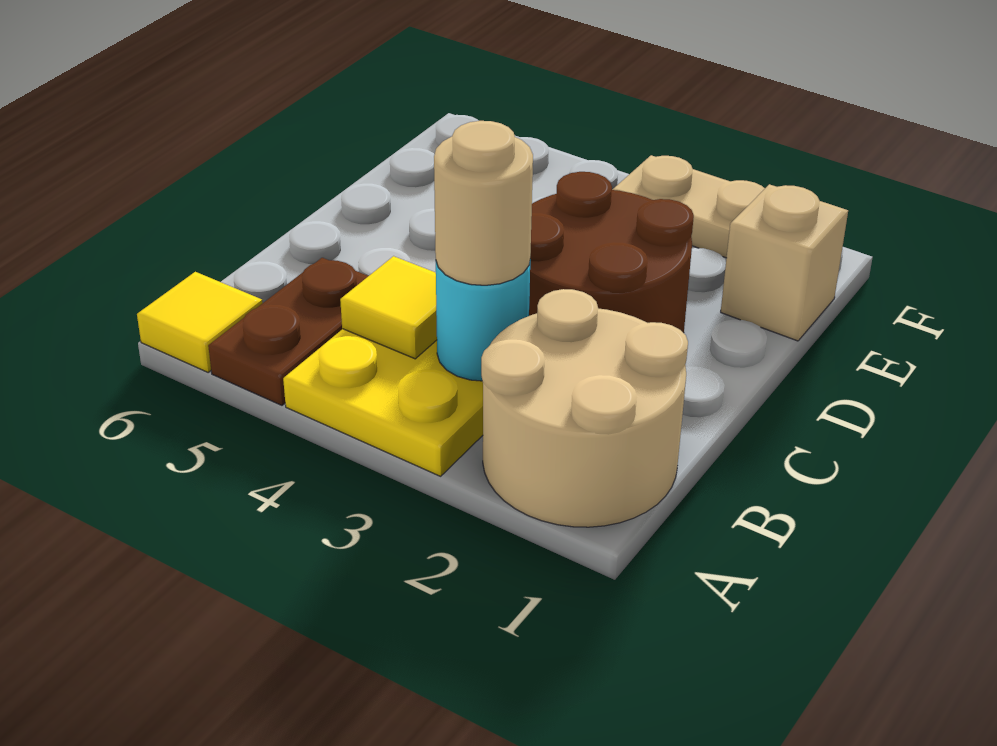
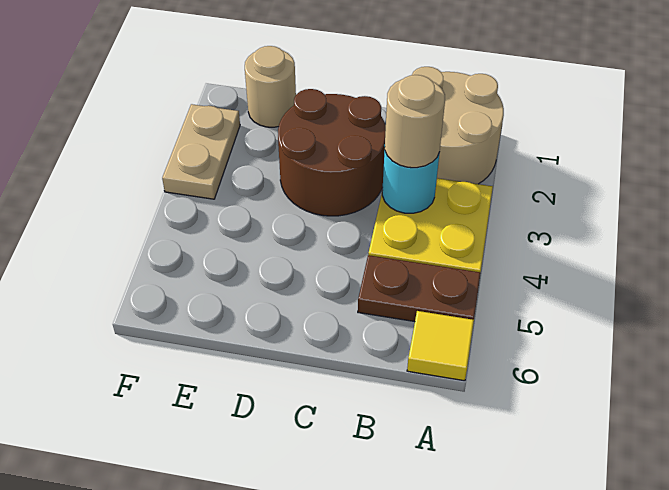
yellow 1x1 tile [340,256,437,359] -> none
tan 1x1 brick [721,184,848,341] -> tan 1x1 round brick [245,46,296,127]

